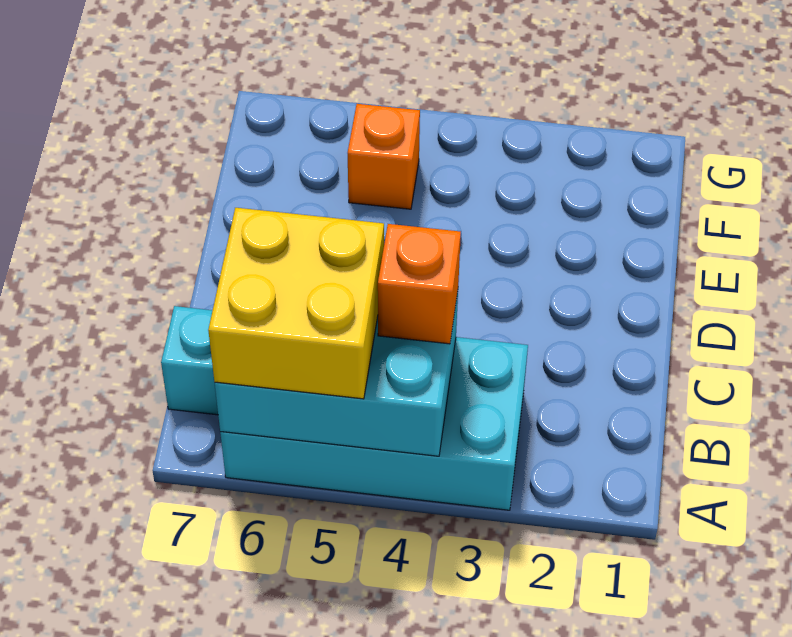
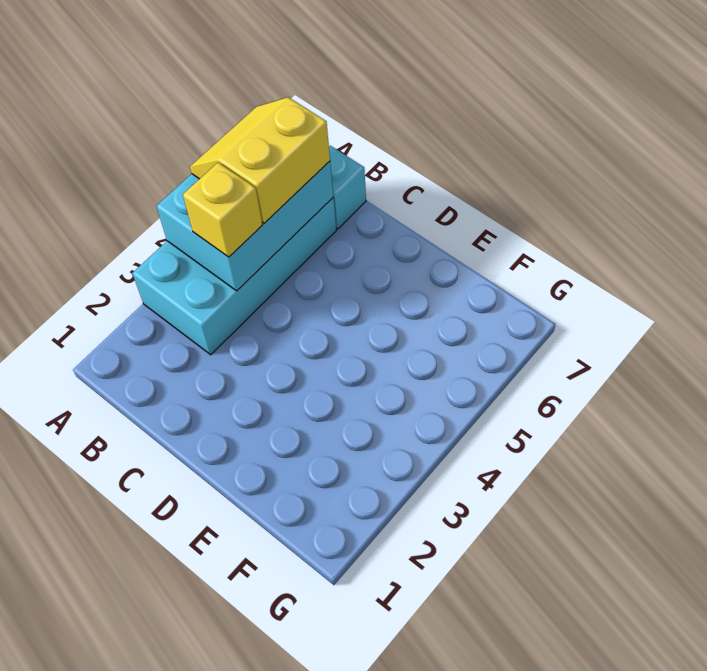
yellow 2x2 brick [208,208,384,399] -> yellow 2x2 slope [190,97,330,223]
orange 1x1 brick [378,224,461,344] -> yellow 1x1 brick [183,162,262,257]
orange 1x1 brick [348,104,420,209] -> none

